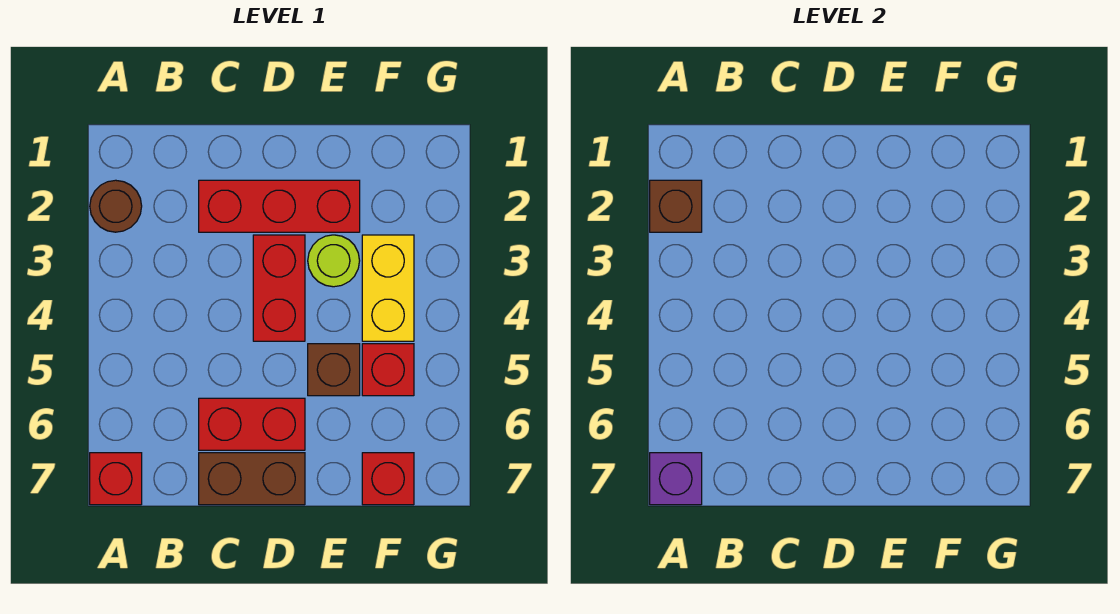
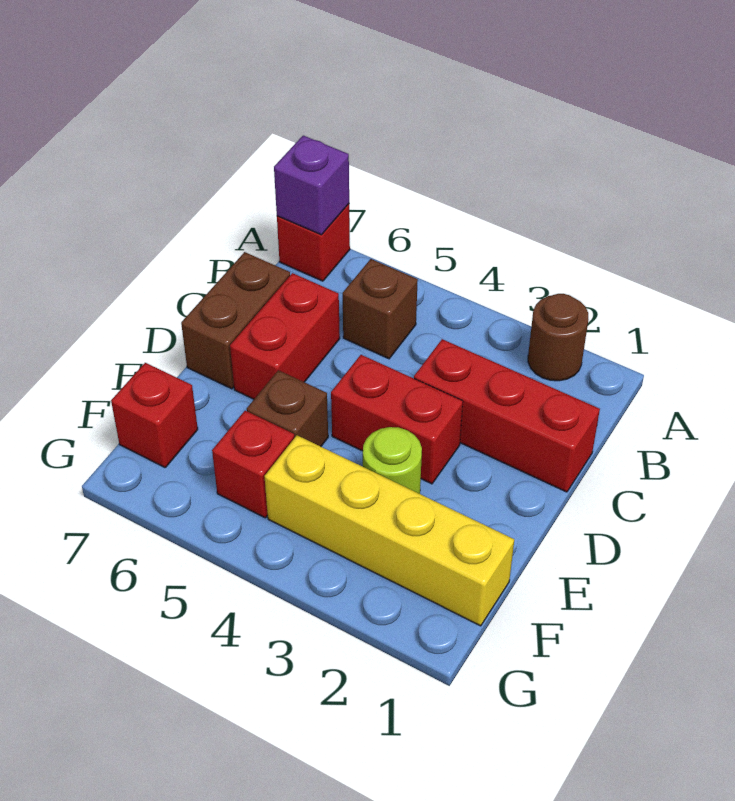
brown 1x1 brick [650,180,702,232] -> brown 1x1 brick moved to [343,259,418,359]
red 1x3 brick [199,180,360,232] -> red 1x3 brick turned to [414,339,600,492]
yellow 1x2 brick [362,235,414,341] -> yellow 1x4 brick [265,435,514,626]

